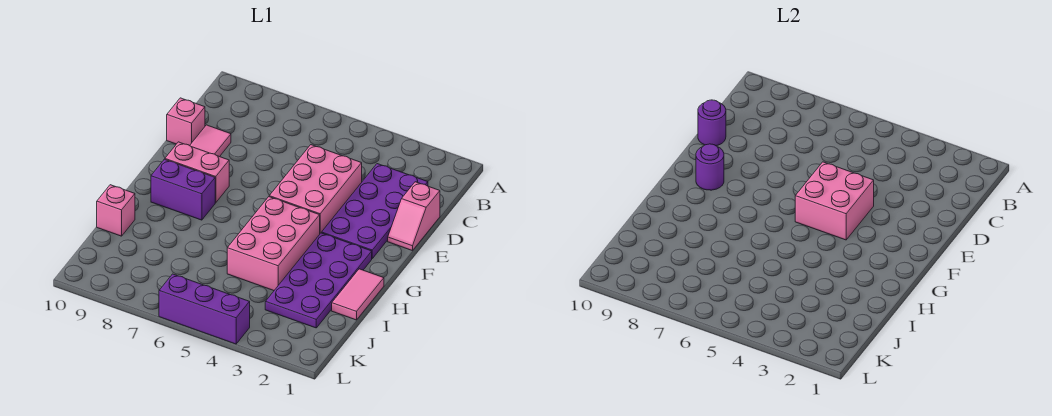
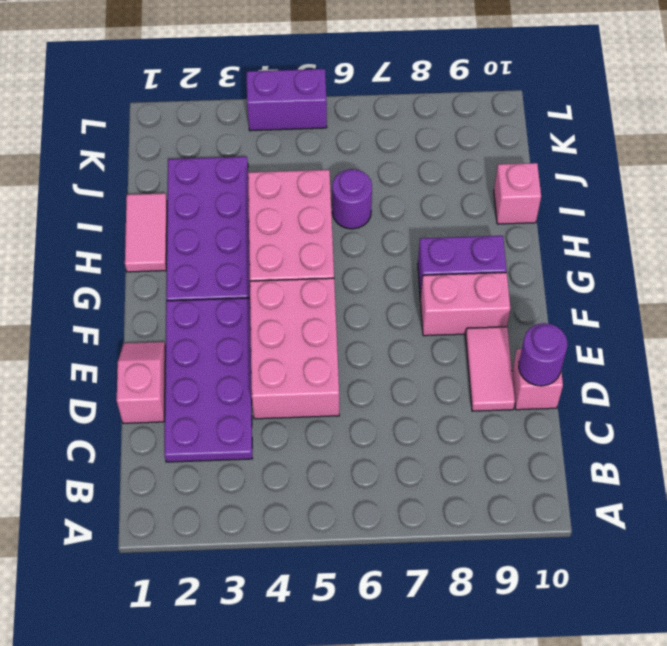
pink 2x2 brick [795,162,874,240] -> none
purple 1x1 round brick [696,144,724,190] -> purple 1x1 round brick moved to [332,169,372,229]
purple 1x3 brick [159,274,250,344] -> purple 1x2 brick [247,69,327,131]

